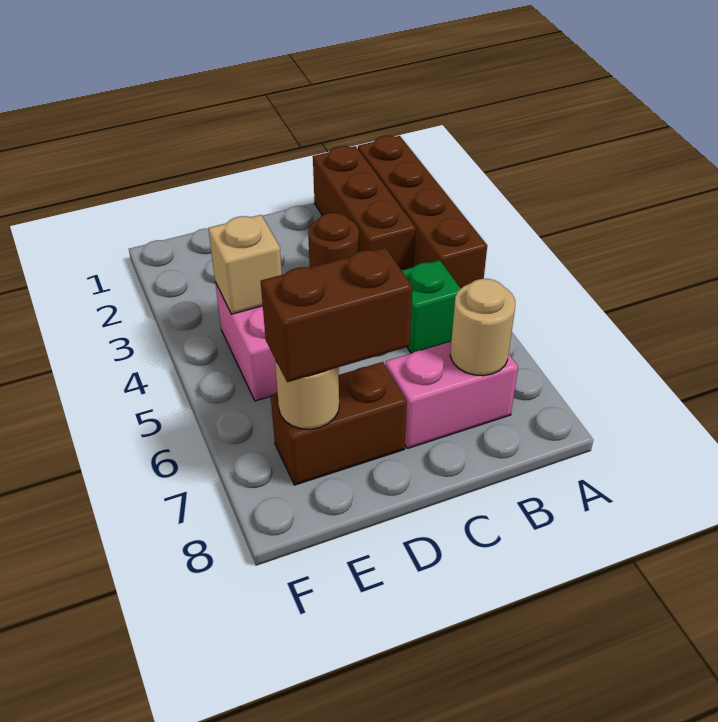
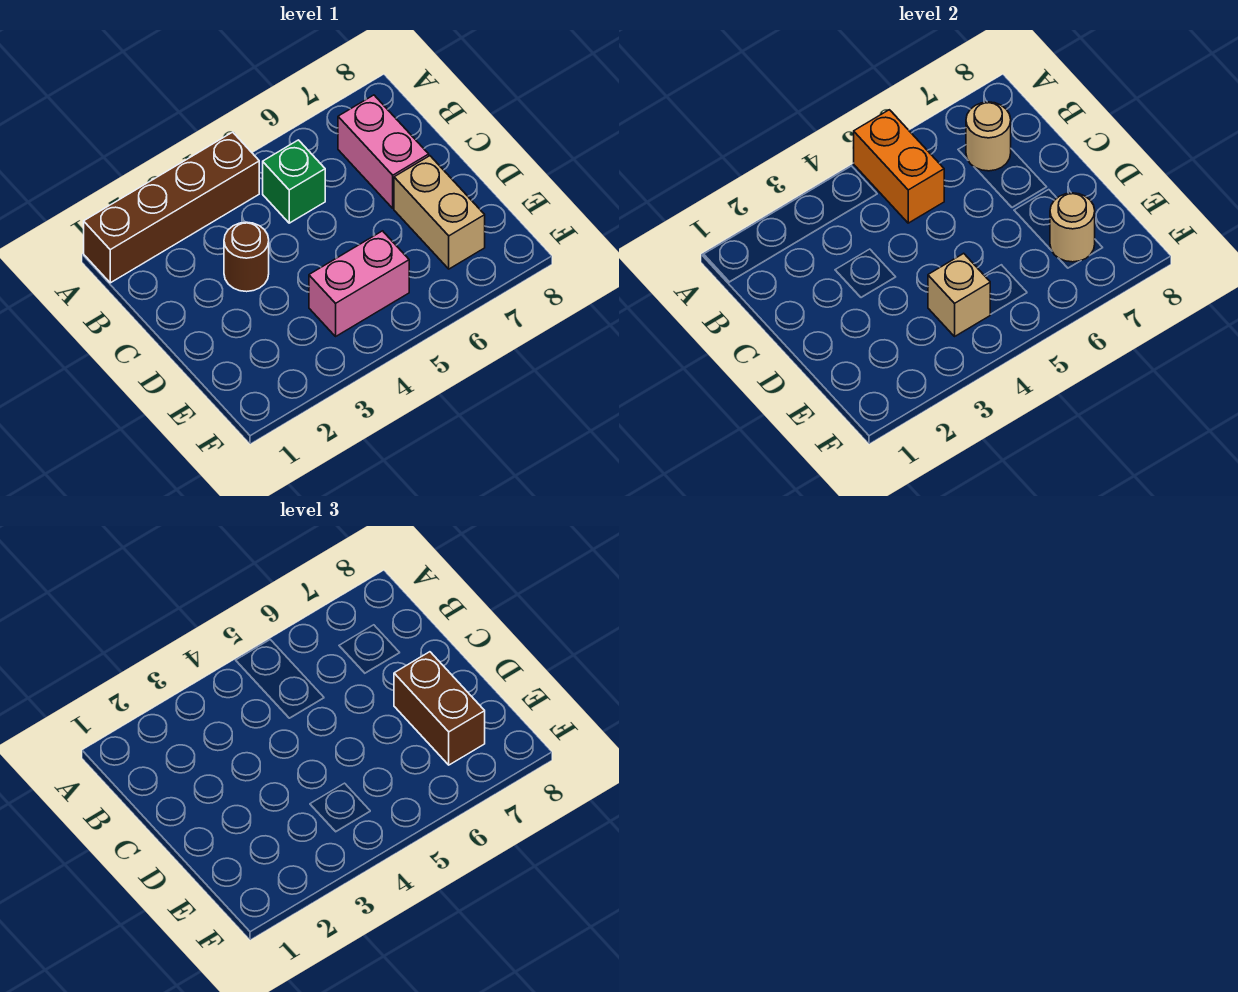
none -> orange 1x2 brick [854,110,944,223]
brown 1x3 brick [313,146,416,270] -> none
brown 1x2 brick [271,362,407,485] -> tan 1x2 brick [394,156,485,269]

